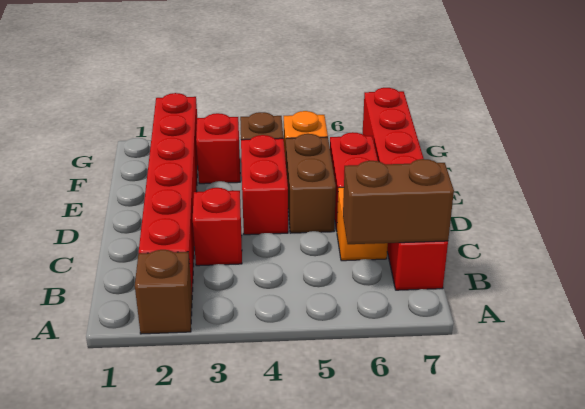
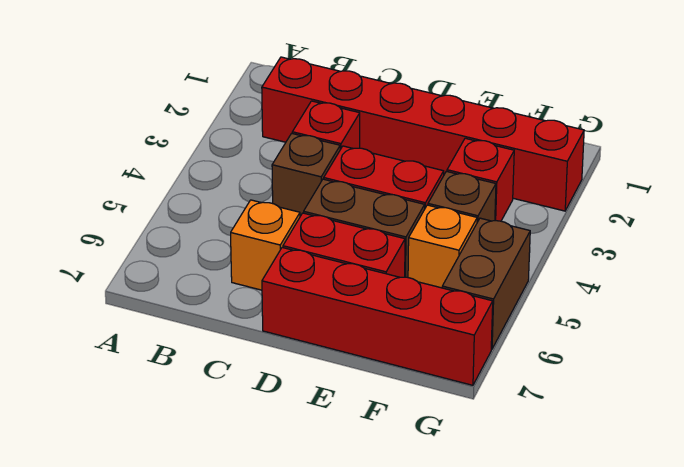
brown 1x1 brick [135,250,192,334] -> brown 1x1 brick moved to [272,133,340,216]
brown 1x2 brick [343,159,454,244] -> brown 1x2 brick moved to [442,218,530,349]
red 1x6 brick [363,88,448,290] -> red 1x4 brick [262,248,493,385]

